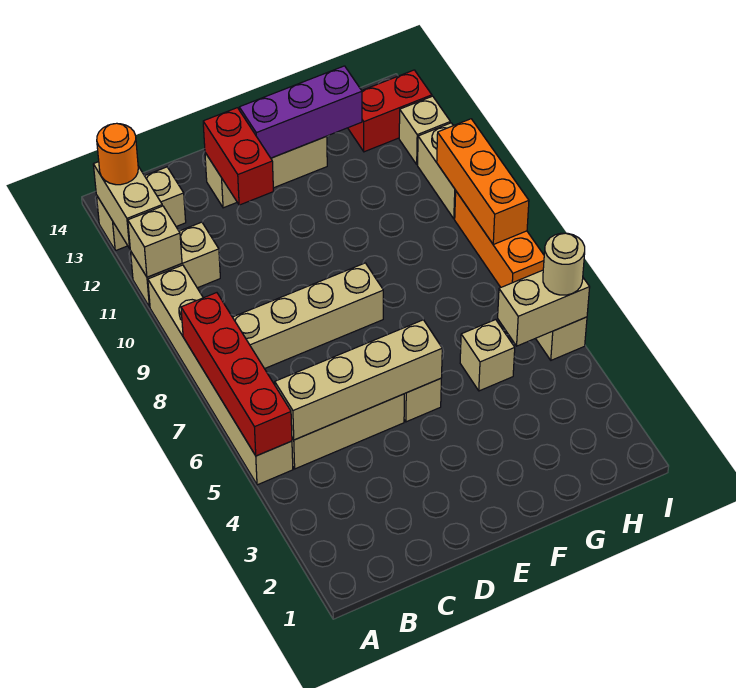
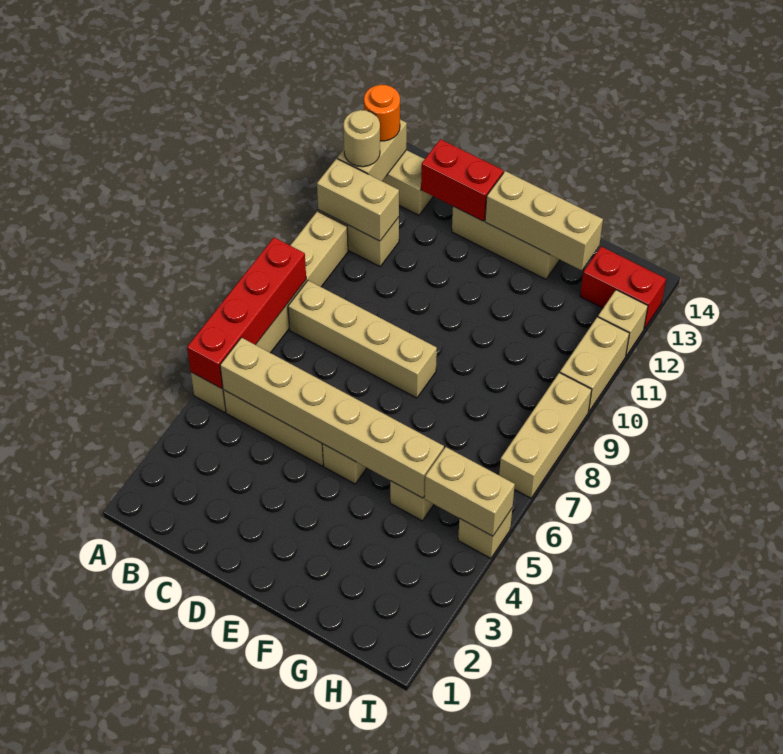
tan 1x1 brick [128,206,182,277] -> tan 1x2 brick [317,159,399,241]
tan 1x4 brick [275,320,442,440] -> tan 1x6 brick [220,338,444,498]
red 1x2 brick [203,108,273,205] -> red 1x2 brick turned to [421,139,503,221]
purple 1x3 brick [239,66,362,158] -> tan 1x3 brick [485,171,603,270]
tan 1x1 round brick [543,233,585,295] -> tan 1x1 round brick moved to [343,110,380,167]
orange 1x3 brick [455,192,544,287] -> tan 1x3 brick [499,373,592,498]
orange 1x3 brick [437,119,529,244] -> none

